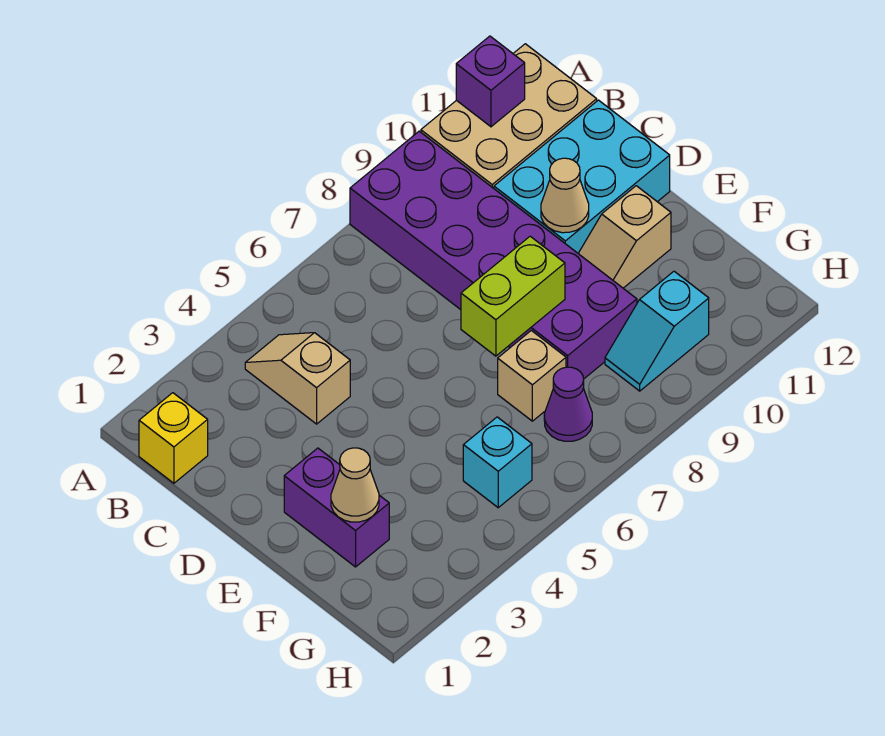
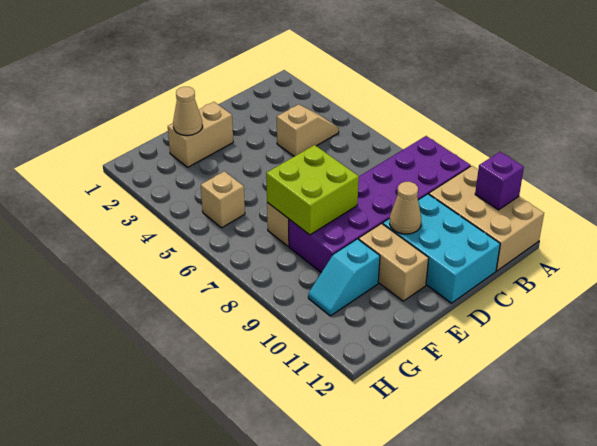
yellow 1x1 brick [139,393,208,483] -> none
purple 1x2 brick [284,448,389,567] -> tan 1x2 brick [168,102,233,167]
lime 1x2 brick [461,236,565,356] -> lime 2x2 brick [266,145,359,235]
tan 1x2 slope [578,186,671,288] -> tan 1x2 brick [359,224,429,301]
cyan 1x1 brick [463,417,532,508] -> tan 1x1 brick [201,171,245,228]
purple 1x1 cone [544,367,592,441] -> none
cyan 1x2 slope [605,271,709,391] -> cyan 1x2 slope turned to [308,239,380,316]

